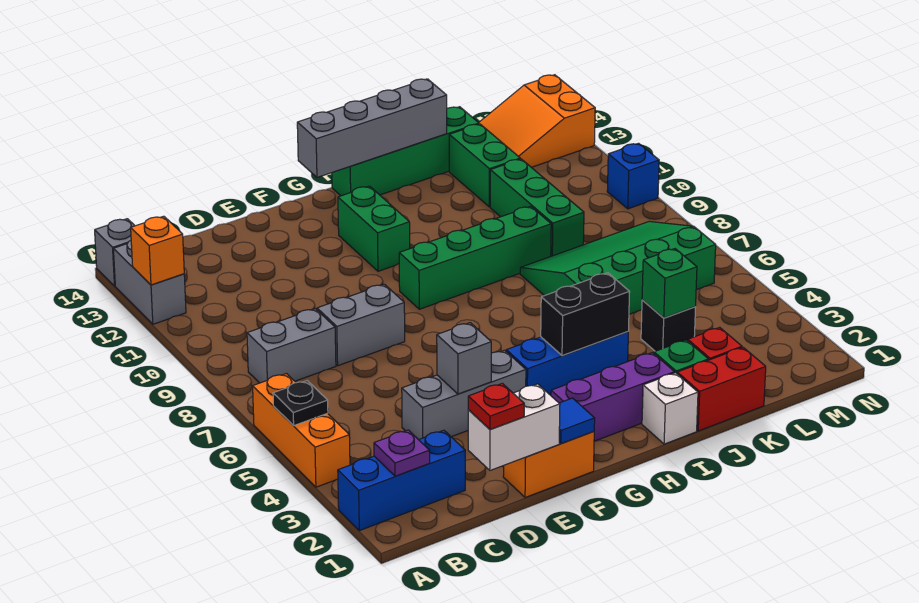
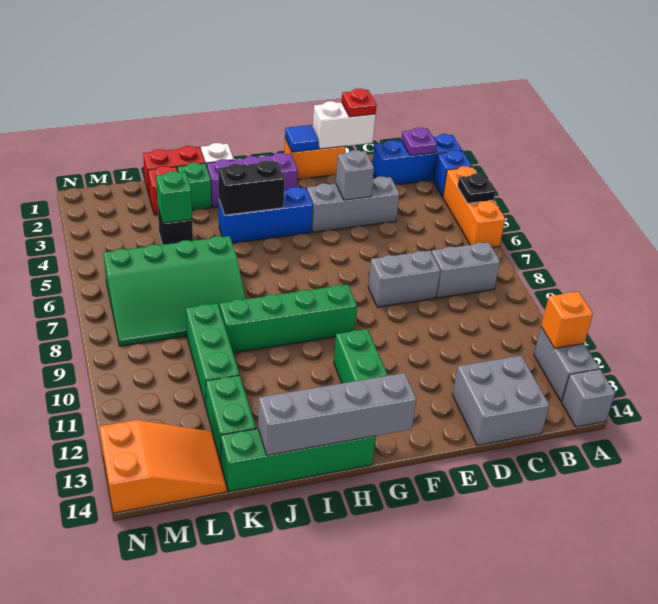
none -> grey 2x2 brick [452,356,549,445]
blue 1x1 brick [607,143,659,209] -> blue 1x1 brick moved to [433,150,472,197]

